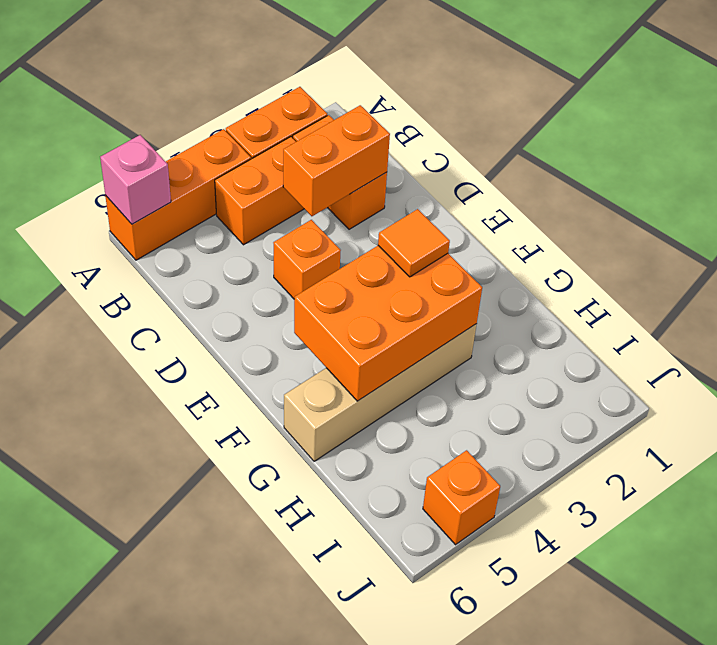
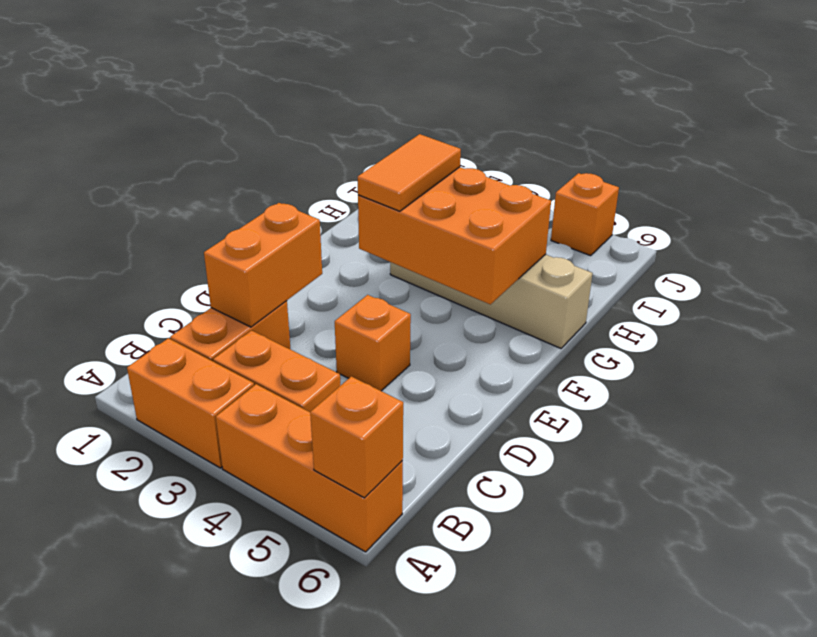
pink 1x1 brick [100,135,171,224] -> orange 1x1 brick [310,376,403,498]
orange 1x2 brick [283,105,390,216] -> orange 1x2 brick turned to [204,203,322,327]
orange 1x1 tile [378,209,450,277] -> orange 1x2 tile [358,134,461,211]

